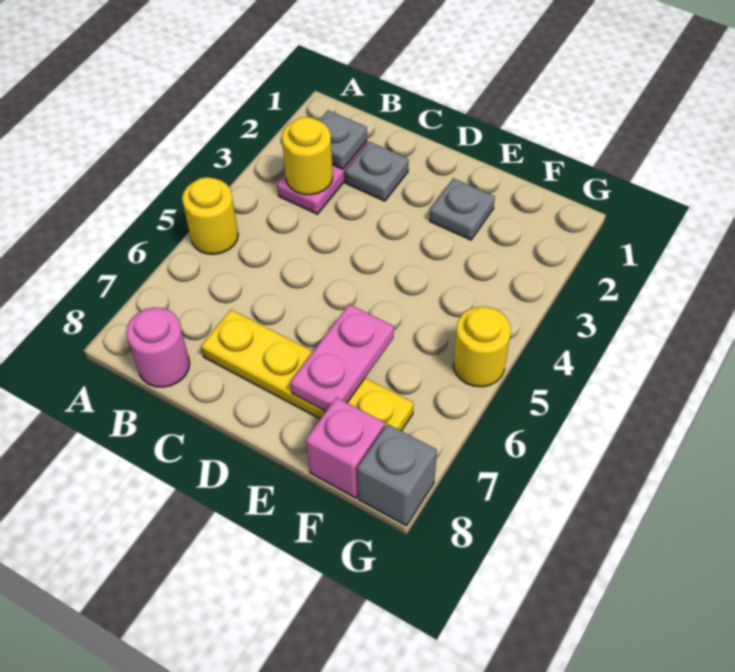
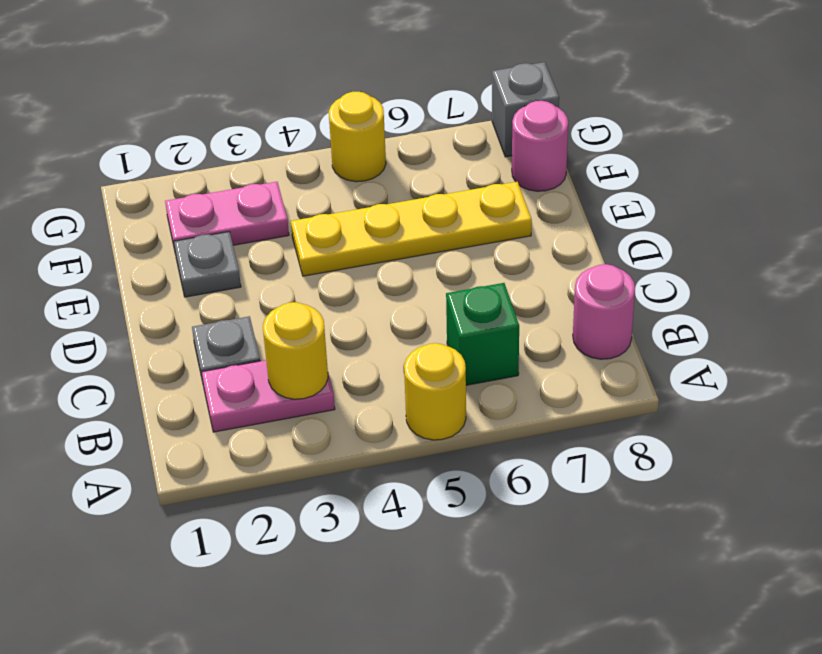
grey 1x1 plate [319,110,367,169] -> none
none -> green 1x1 brick [446,283,519,385]
yellow 1x4 plate [201,310,414,431] -> yellow 1x4 plate turned to [291,182,532,276]
pink 1x2 plate [290,304,394,411] -> pink 1x2 plate moved to [165,182,289,250]
pink 1x1 brick [306,397,385,498] -> pink 1x1 round brick [512,101,568,191]

